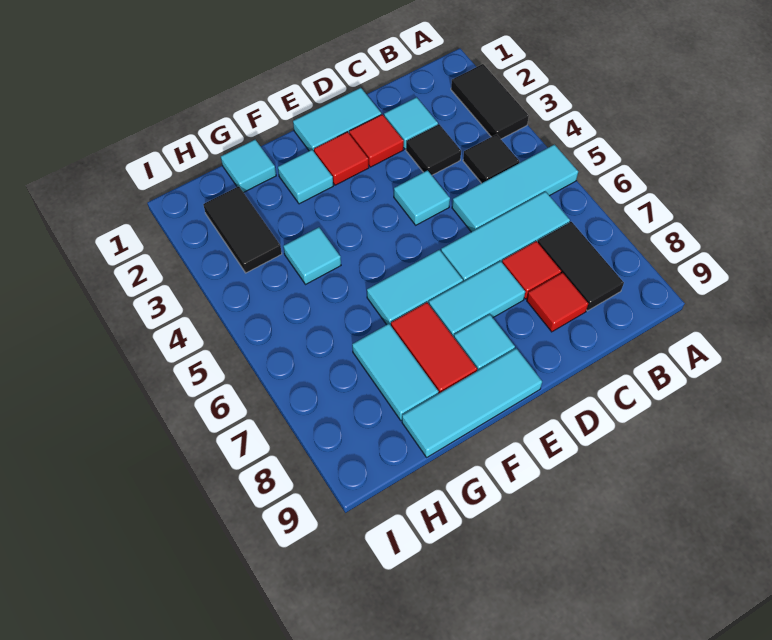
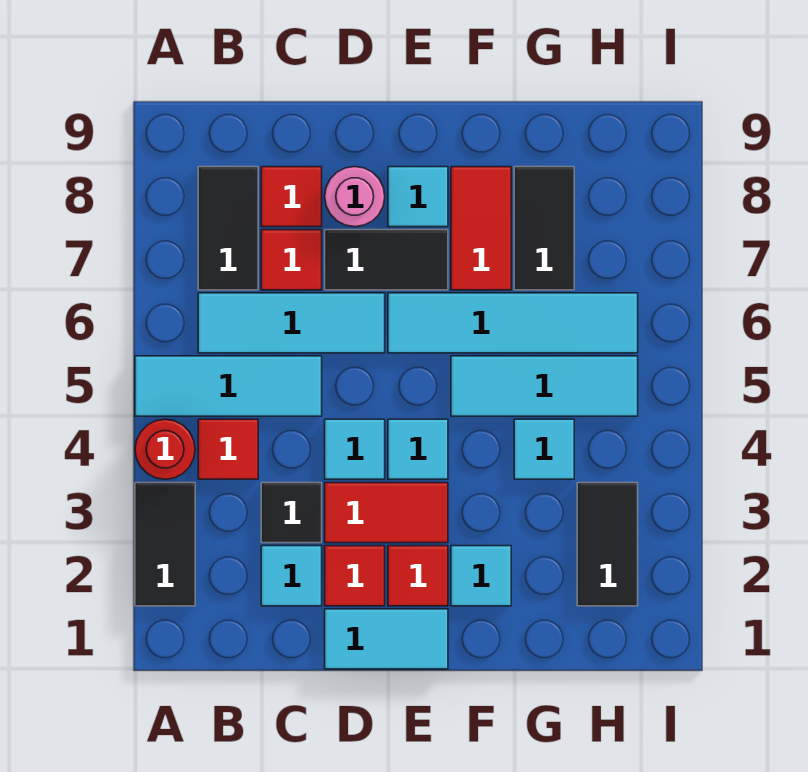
none -> red 1x1 round brick [135,419,195,479]
black 1x1 tile [463,134,519,183] -> red 1x1 tile [198,419,258,479]
none -> red 1x2 tile [325,483,448,543]
cyan 1x2 tile [429,261,525,337] -> black 1x2 tile [325,230,448,290]
none -> pink 1x1 round brick [325,167,385,227]
cyan 1x2 tile [367,250,463,325] -> cyan 1x4 tile [388,293,638,353]
cyan 1x3 tile [402,348,542,457] -> cyan 1x3 tile moved to [451,356,638,416]
cyan 1x1 tile [221,140,276,192] -> cyan 1x1 tile moved to [388,419,448,479]
cyan 1x2 tile [352,324,438,420] -> black 1x2 tile [514,167,574,290]

